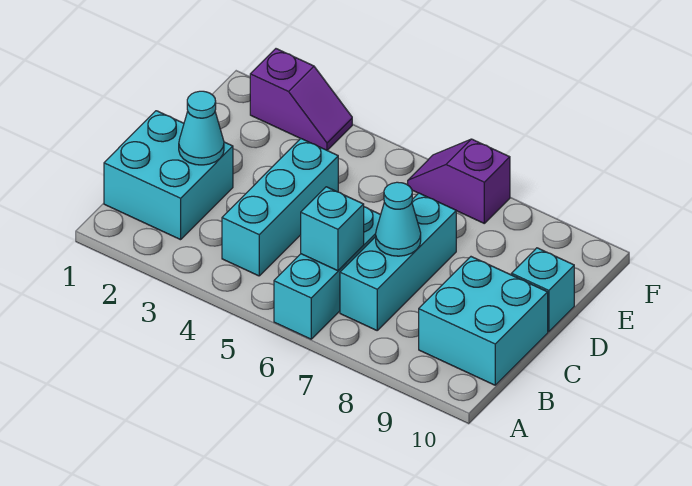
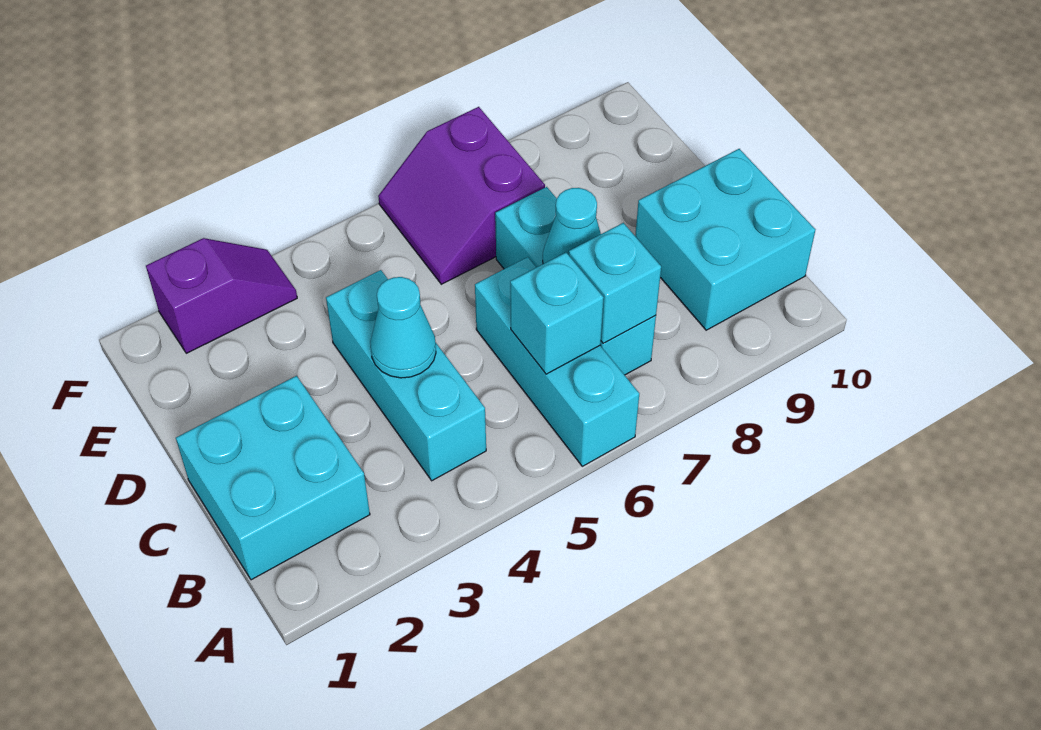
cyan 1x1 cone [179,91,224,165] -> cyan 1x1 cone moved to [370,277,436,378]
cyan 1x1 brick [511,248,574,332] -> cyan 1x1 brick moved to [569,223,661,343]
purple 1x2 slope [408,139,510,223] -> purple 2x2 slope [378,107,545,284]

